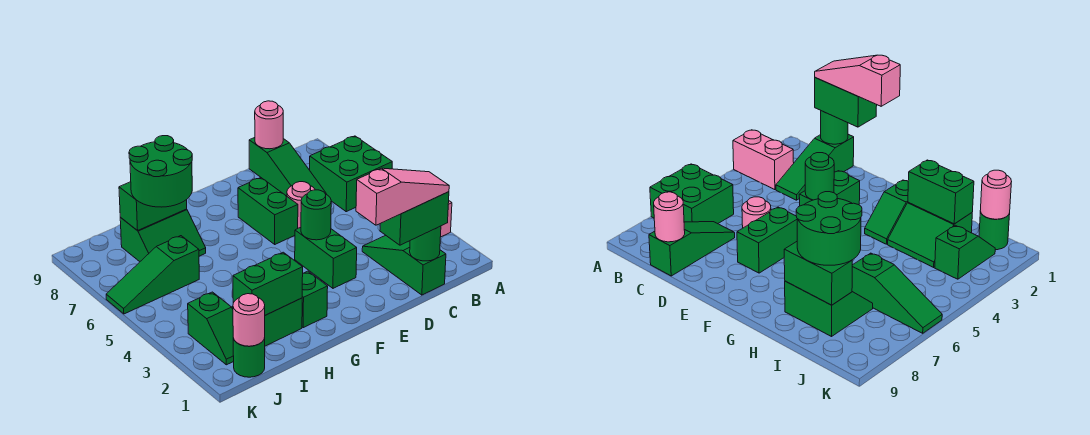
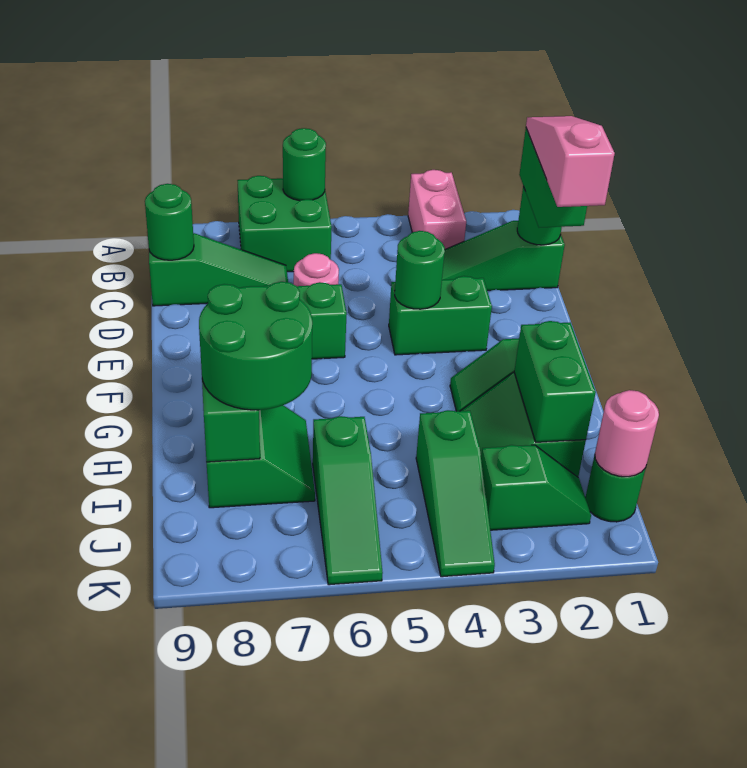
none -> green 1x1 round brick [283,128,326,201]
pink 1x1 round brick [255,101,283,149] -> green 1x1 round brick [145,184,194,260]
none -> green 1x3 slope [416,410,495,577]

